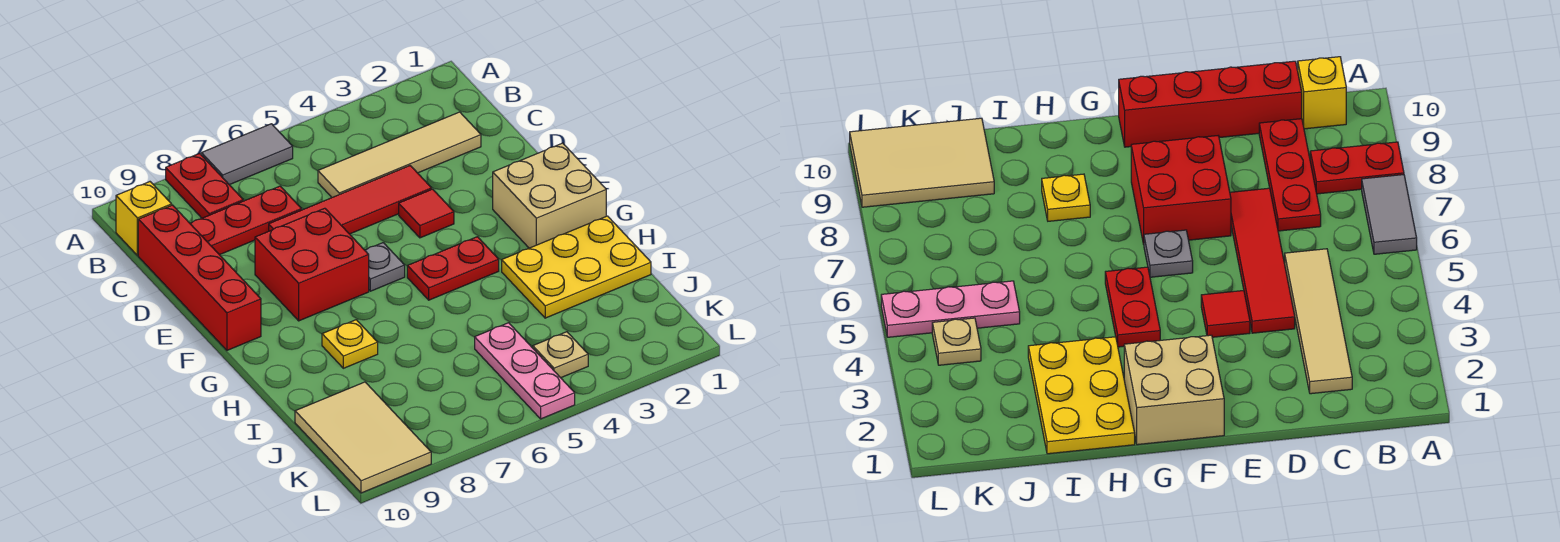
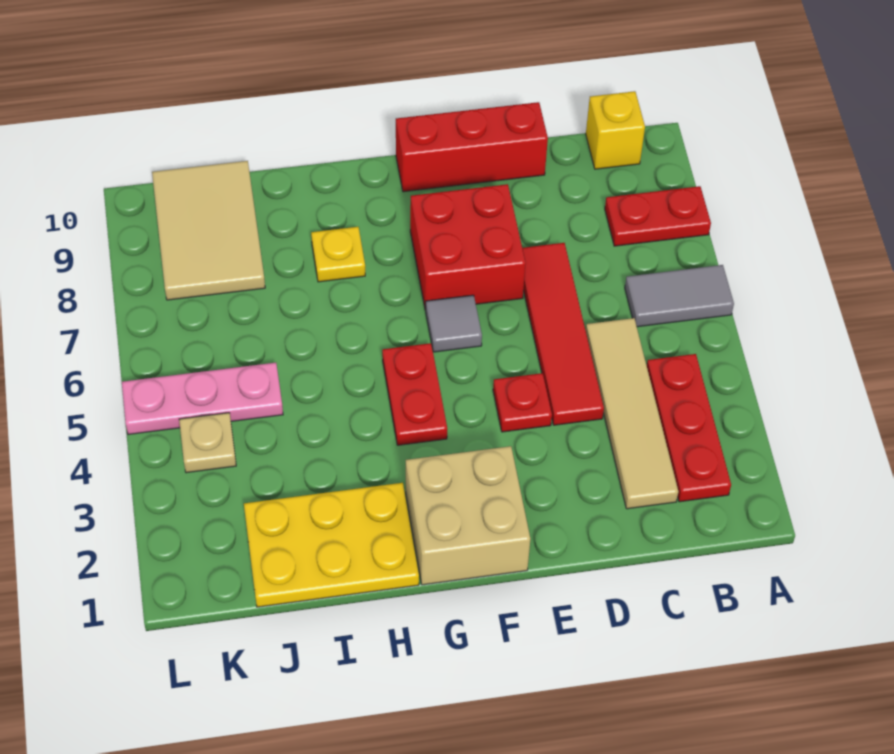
grey 1x2 tile [201,124,293,185] -> grey 1x2 tile turned to [625,265,734,327]
red 1x3 plate [190,186,302,255] -> red 1x3 plate moved to [647,354,731,502]
red 1x4 brick [138,205,261,350] -> red 1x3 brick [396,102,548,192]
red 1x1 tile [399,189,454,238] -> red 1x1 plate [493,373,552,432]
grey 1x1 plate [365,243,405,291] -> grey 1x1 tile [426,295,482,352]
yellow 2x3 plate [502,216,651,318] -> yellow 2x3 plate turned to [244,483,419,607]
tan 2x3 tile [295,382,431,493] -> tan 2x3 tile turned to [152,161,265,300]

